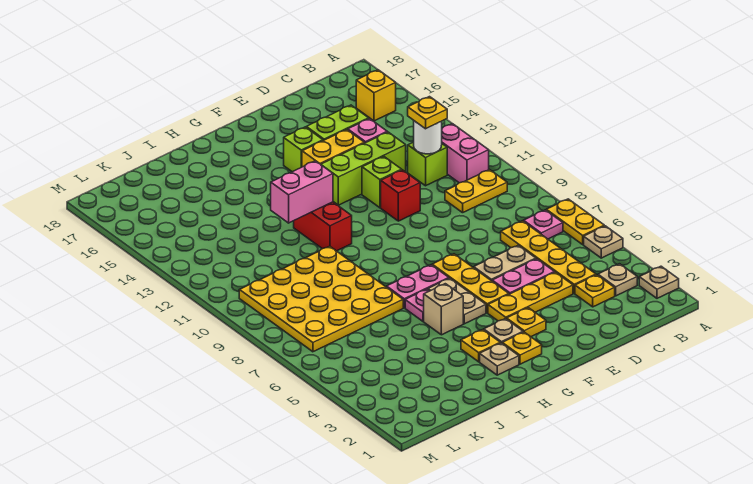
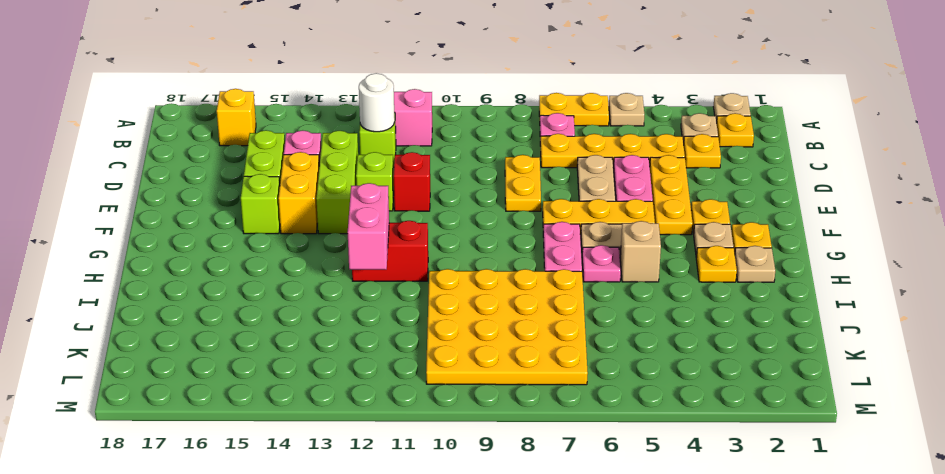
yellow 1x2 plate [445,170,507,213] -> yellow 1x2 plate moved to [505,155,541,211]
yellow 1x1 plate [408,97,447,129] -> yellow 1x1 plate moved to [717,113,754,147]

